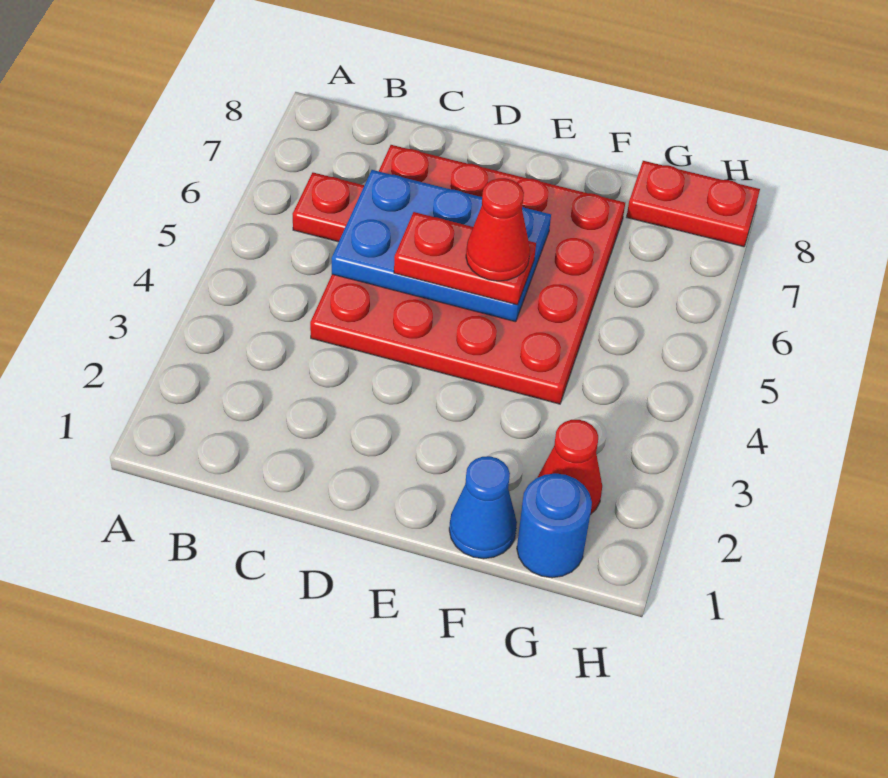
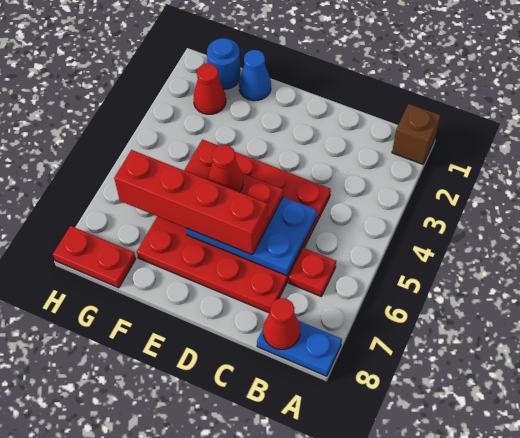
none -> brown 1x1 brick [392,104,441,164]
none -> blue 1x2 plate [257,321,342,376]
none -> red 1x1 cone [263,298,300,349]
none -> red 1x4 brick [114,150,268,255]

